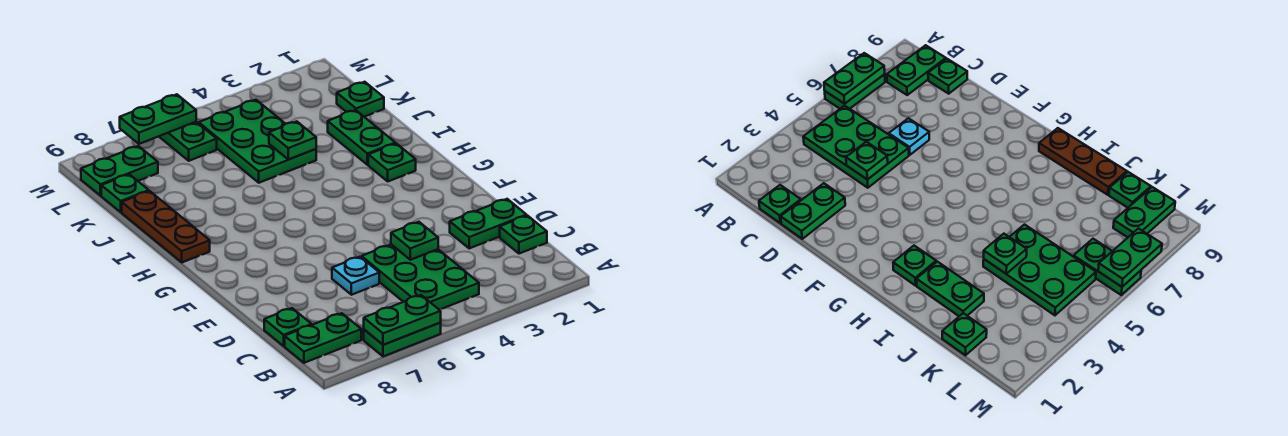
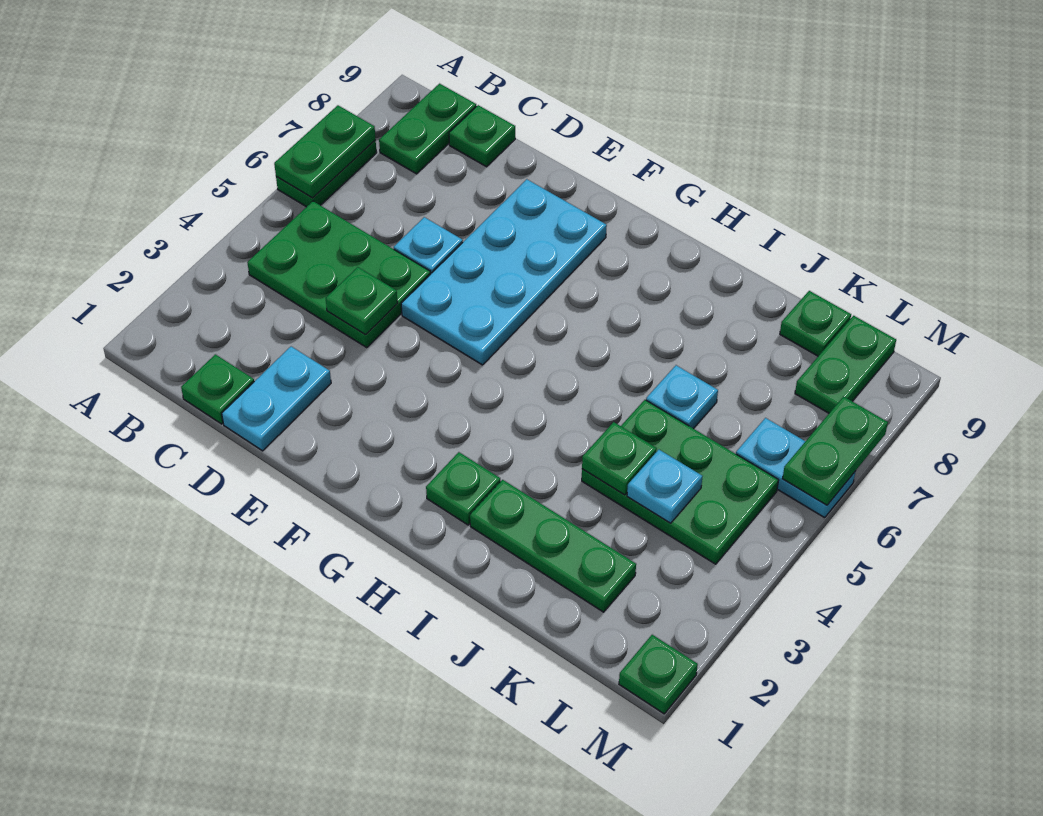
green 1x2 plate [450,199,527,248] -> cyan 1x2 plate [222,347,331,451]
none -> cyan 2x4 plate [401,179,607,365]
brown 1x3 plate [122,191,210,262] -> none
green 1x2 plate [328,110,395,165] -> green 1x3 plate [470,480,636,612]
none -> cyan 1x1 plate [646,365,718,429]
green 1x1 plate [337,82,384,117] -> green 1x1 plate moved to [619,635,698,714]
none -> cyan 1x1 plate [627,450,703,523]
green 1x2 plate [159,122,217,161] -> cyan 1x2 plate [736,418,856,518]

